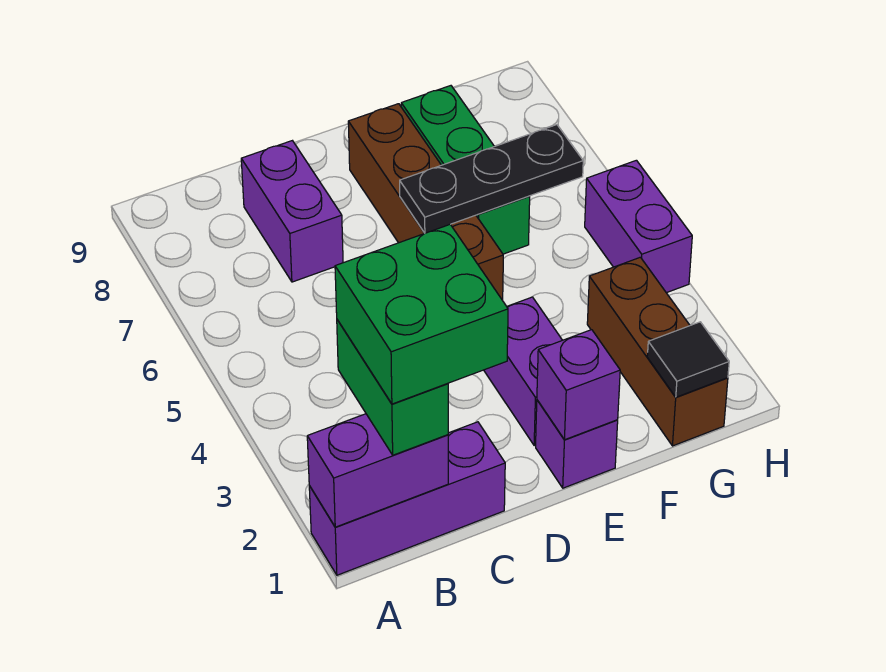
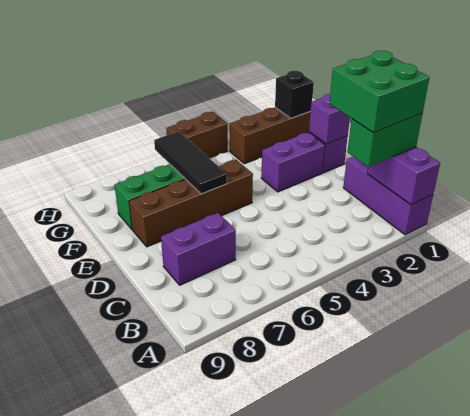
black 1x3 plate [400,125,583,233] -> black 1x3 tile [154,131,227,194]
black 1x1 tile [647,322,729,397] -> black 1x1 brick [275,71,314,118]
purple 1x2 brick [585,160,692,293] -> brown 1x2 brick [166,112,228,158]

